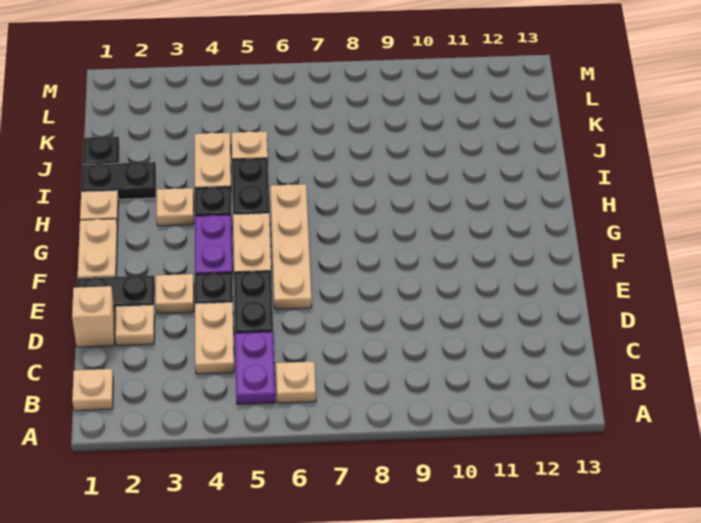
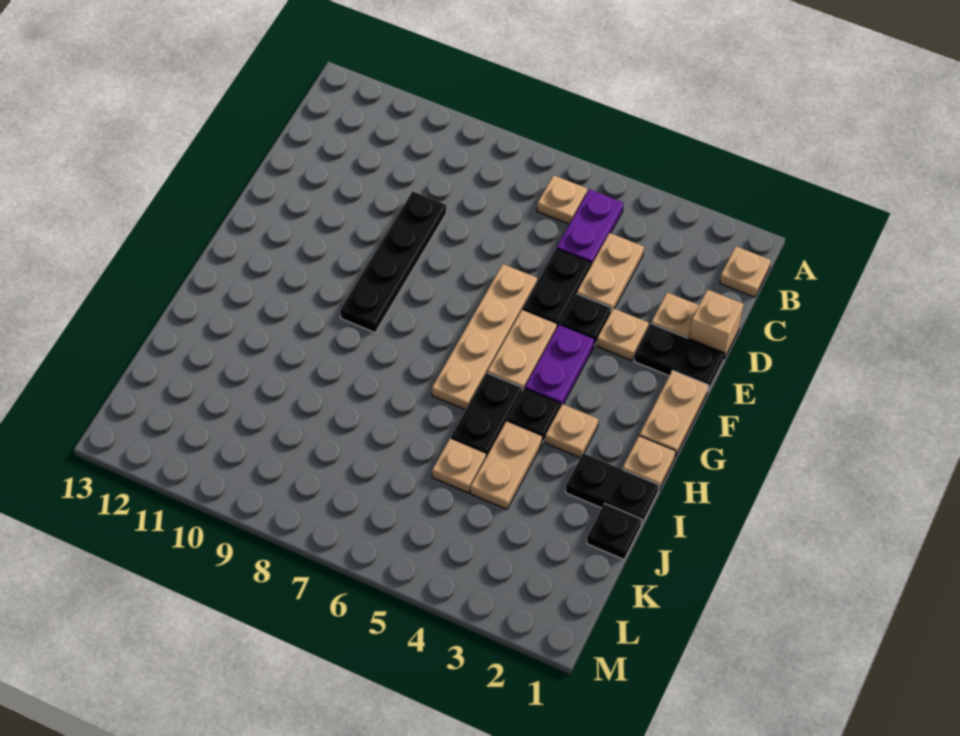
none -> black 1x4 plate [340,191,446,332]

